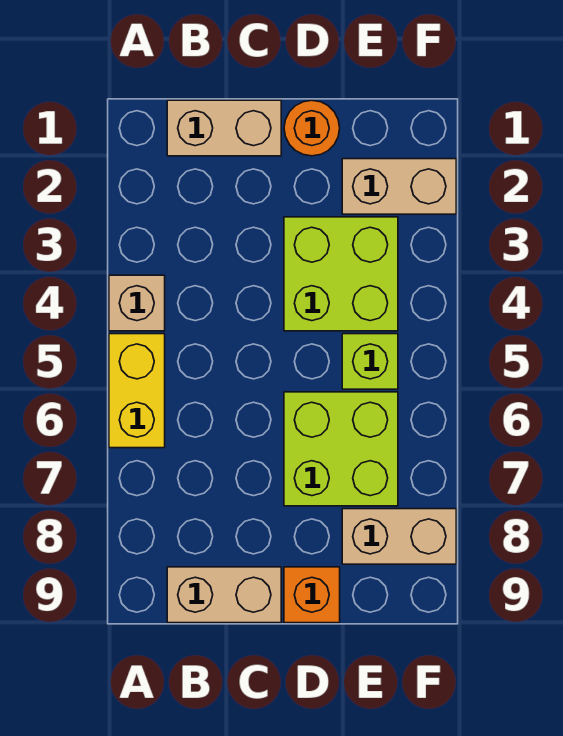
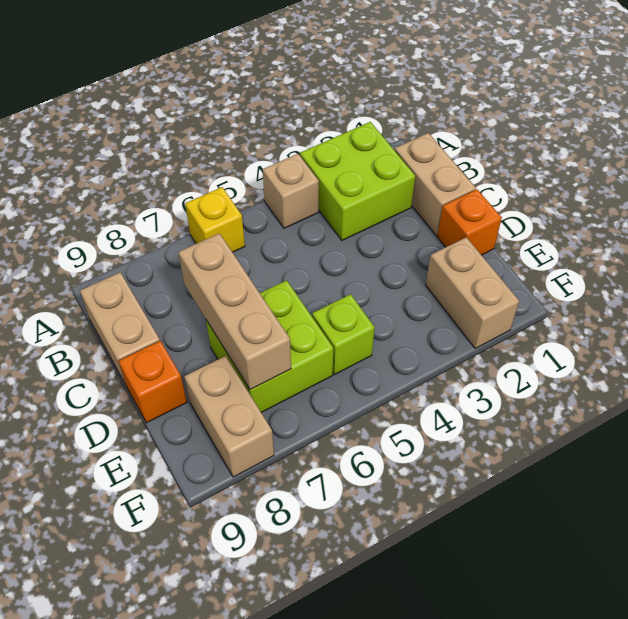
yellow 1x2 brick [109,334,165,448] -> yellow 1x1 brick [185,187,245,252]
none -> tan 1x3 brick [178,233,291,390]
orange 1x1 round brick [284,100,340,156] -> orange 1x1 brick [437,189,502,255]
lime 2x2 brick [284,217,398,331] -> lime 2x2 brick moved to [300,122,415,240]

